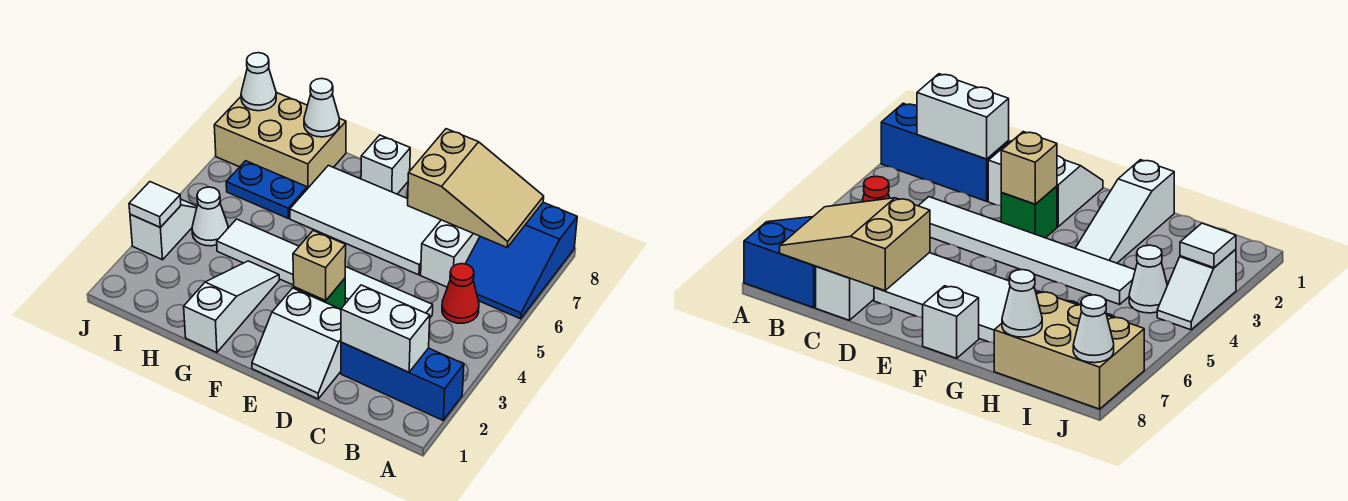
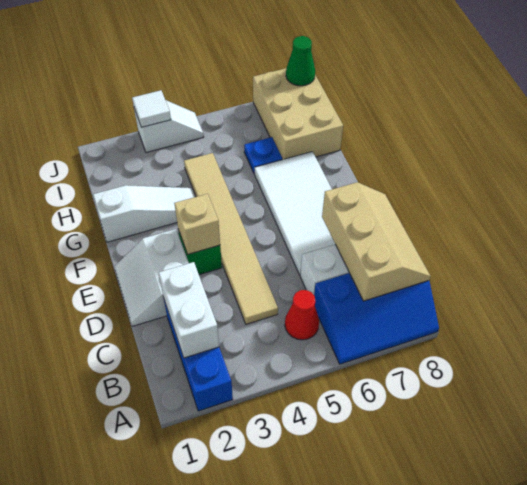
blue 2x3 slope [466,202,577,319] -> blue 2x3 slope turned to [314,273,439,364]
tan 2x3 slope [408,129,544,247] -> tan 2x3 slope turned to [322,182,431,301]
white 1x6 tile [217,219,433,317] -> tan 1x6 tile [184,153,278,324]
white 1x1 brick [361,135,410,194] -> none
blue 1x2 plate [226,161,307,218] -> blue 1x1 plate [244,137,283,174]
white 1x1 cone [304,79,339,137] -> none
white 1x1 cone [192,187,228,246] -> none
white 1x1 cone [241,53,276,111] -> green 1x1 cone [286,36,315,86]

